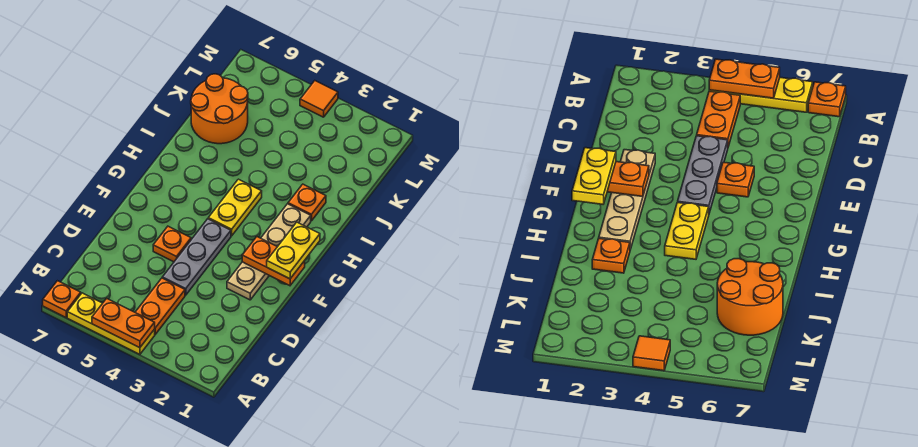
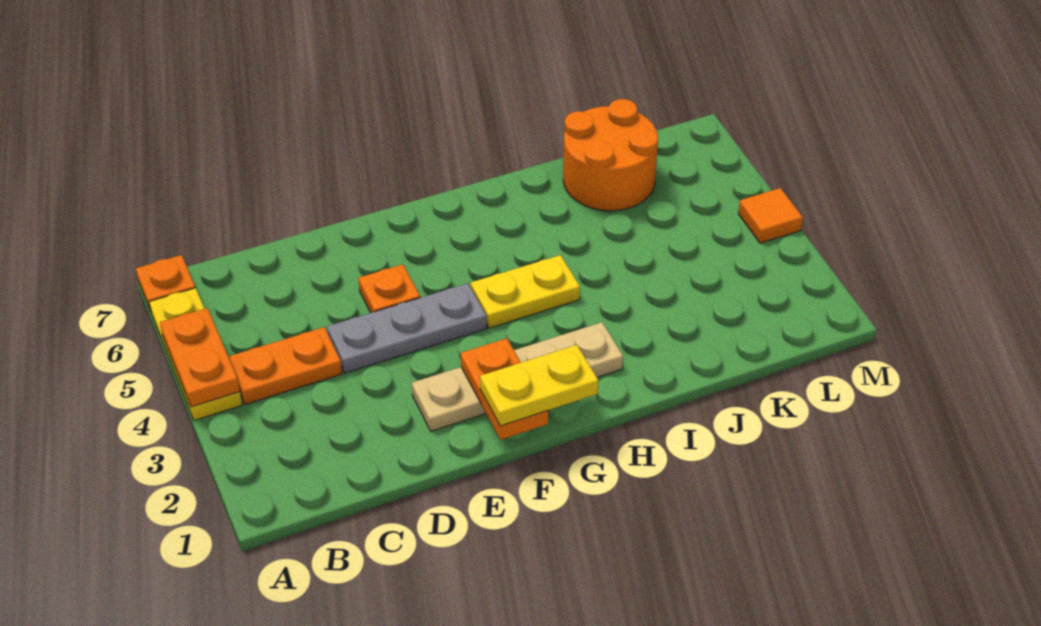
orange 1x1 plate [288,184,326,221] -> none

